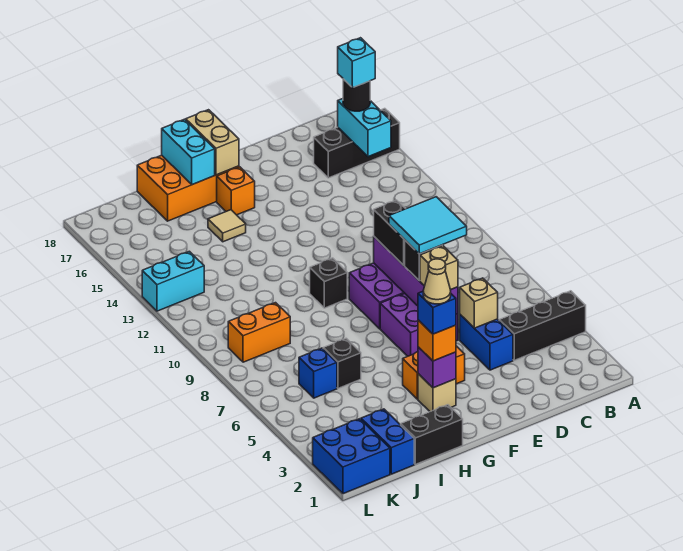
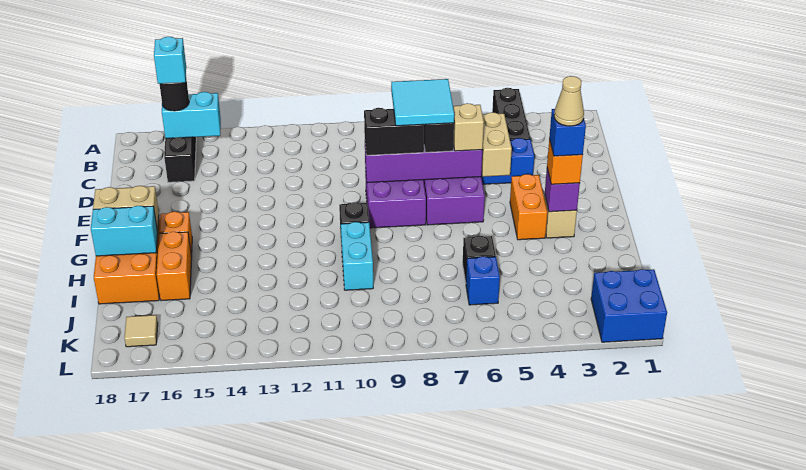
tan 1x1 brick [460,278,498,328] -> tan 1x2 brick [482,112,512,177]
black 1x2 brick [401,405,463,464] -> none
tan 1x1 tile [208,210,246,242] -> tan 1x1 tile moved to [124,315,158,347]
blue 1x2 brick [361,409,414,474] -> none
orange 1x2 brick [228,303,290,362] -> orange 1x2 brick moved to [157,232,192,301]
cyan 1x2 brick [142,251,204,311] -> cyan 1x2 brick moved to [341,222,373,290]

